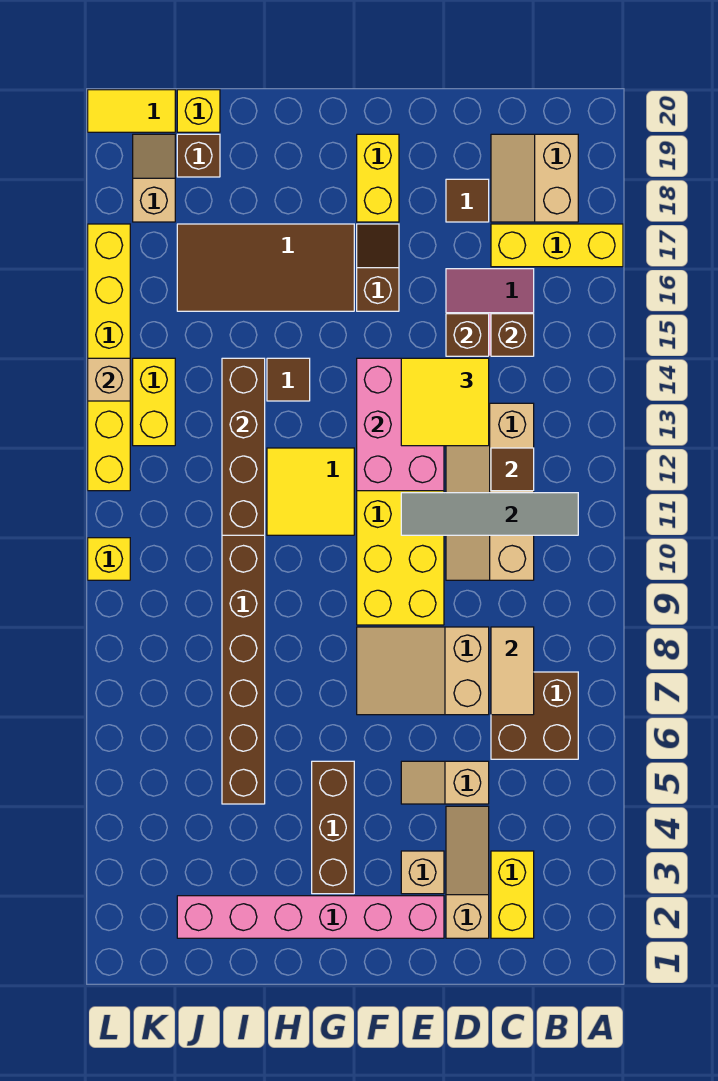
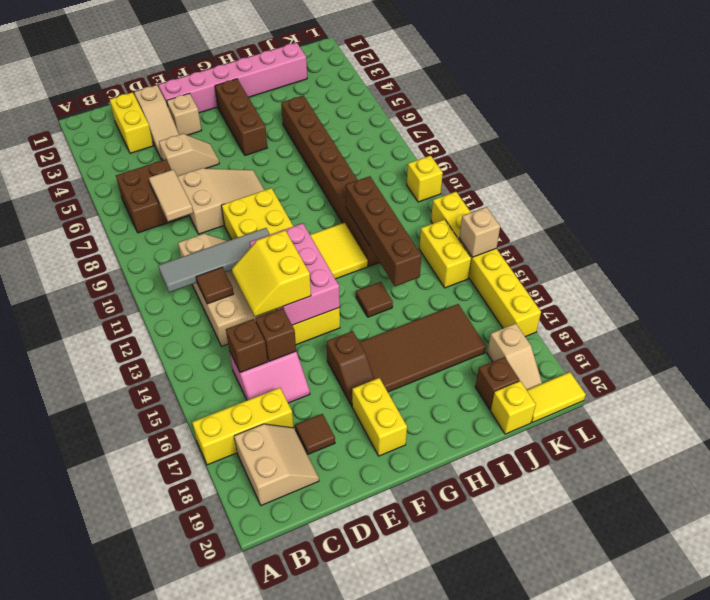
yellow 2x2 tile [401,358,489,446] -> yellow 2x2 slope [232,230,311,317]

